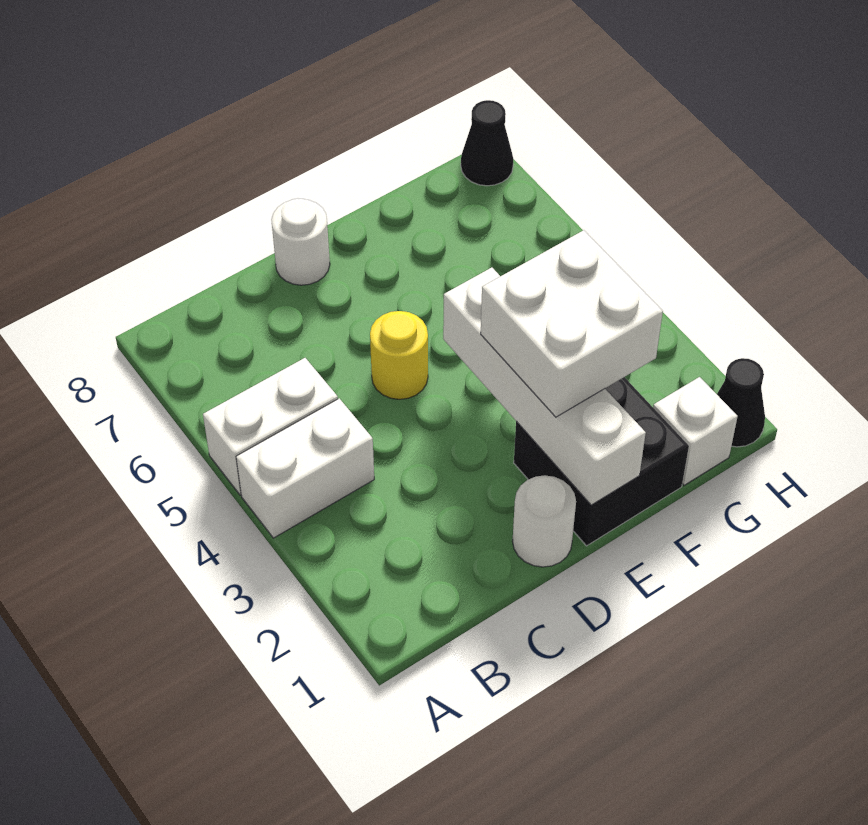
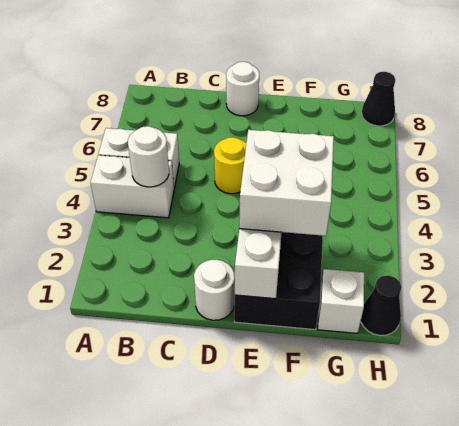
none -> white 1x1 round brick [128,126,169,187]

